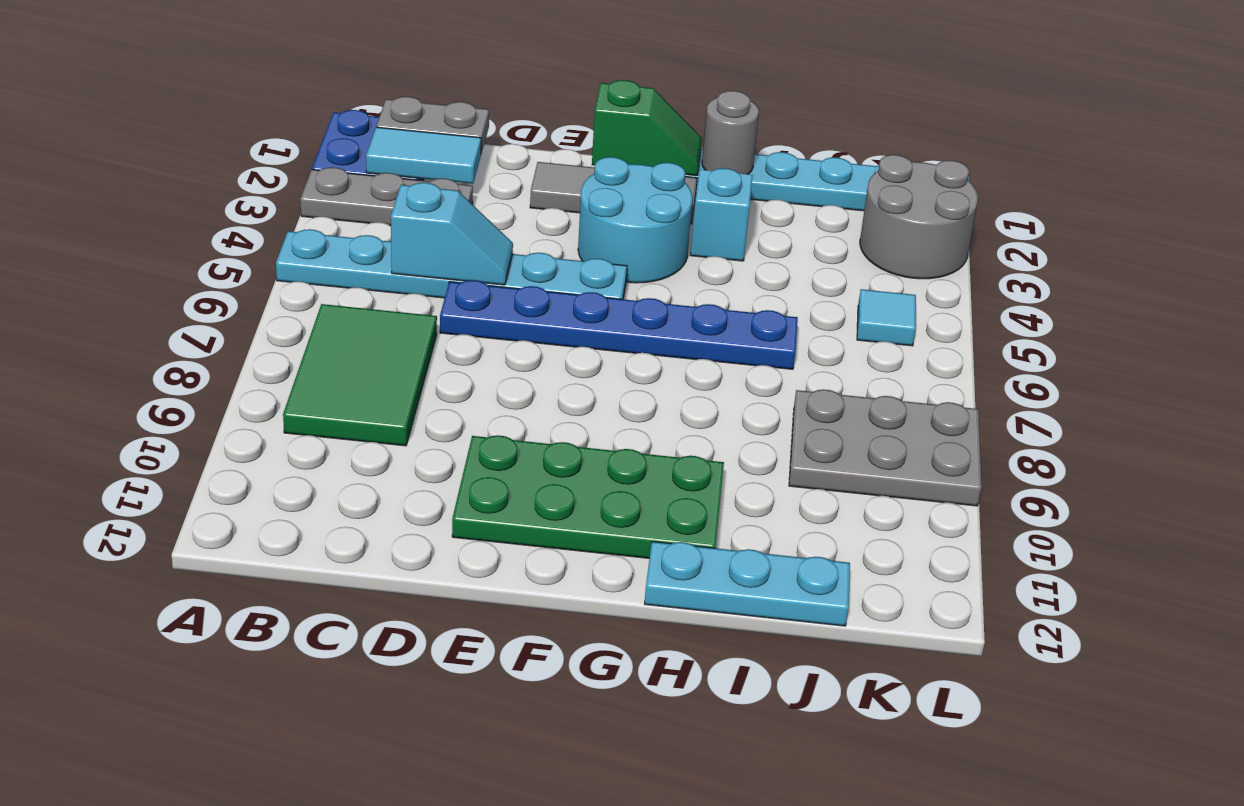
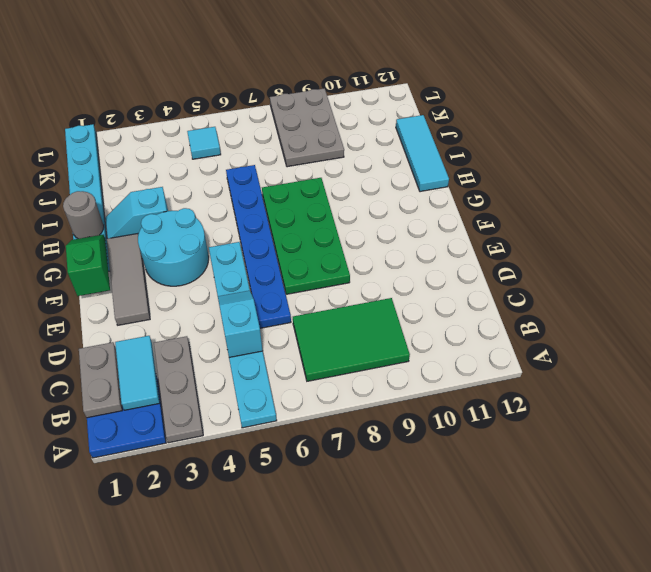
green 2x4 plate [452,435,724,558] -> green 2x4 plate moved to [262,178,350,294]
cyan 1x3 plate [645,542,850,626] -> cyan 1x3 tile [396,115,449,192]
grey 2x2 round brick [860,155,978,279] -> none

